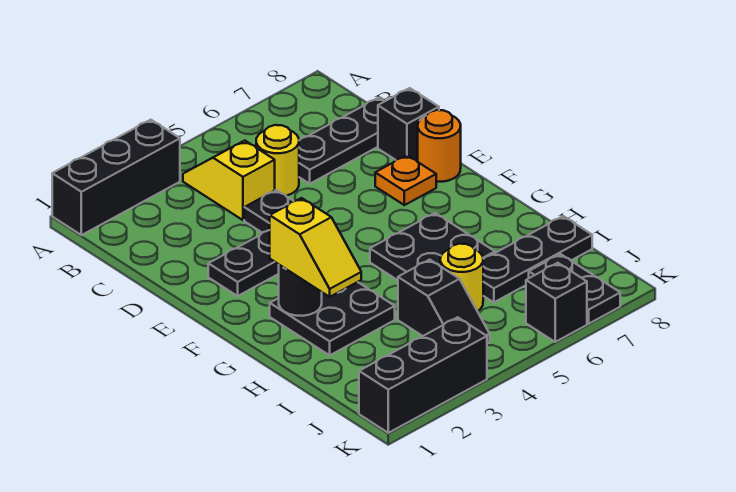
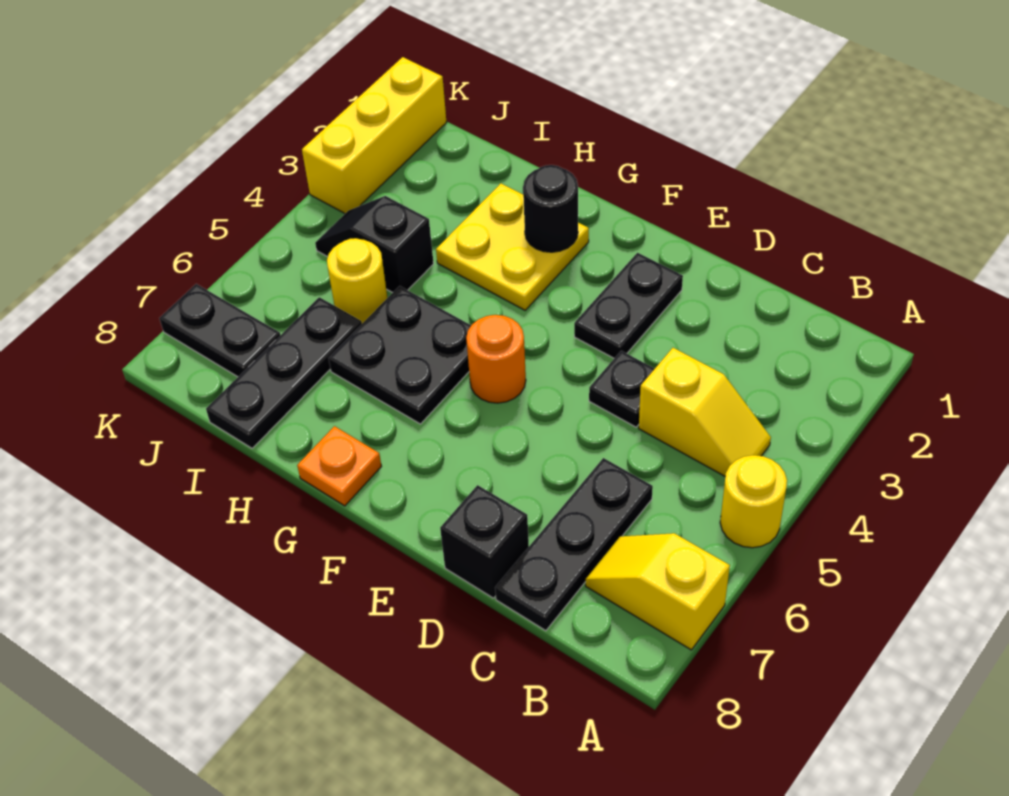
black 1x3 brick [52,120,180,235] -> none
yellow 1x1 round brick [256,125,299,196] -> yellow 1x1 round brick moved to [720,455,787,548]
orange 1x1 plate [375,155,436,205] -> orange 1x1 plate moved to [297,426,381,506]
orange 1x1 round brick [418,110,461,182] -> orange 1x1 round brick moved to [466,315,526,403]
black 2x2 plate [270,282,395,355] -> yellow 2x2 plate [436,183,589,310]
yellow 1x2 slope [270,198,361,297] -> yellow 1x2 slope moved to [586,533,730,650]
black 1x3 brick [359,317,487,433] -> yellow 1x3 brick [302,57,447,213]
black 1x1 brick [526,263,587,342] -> none

